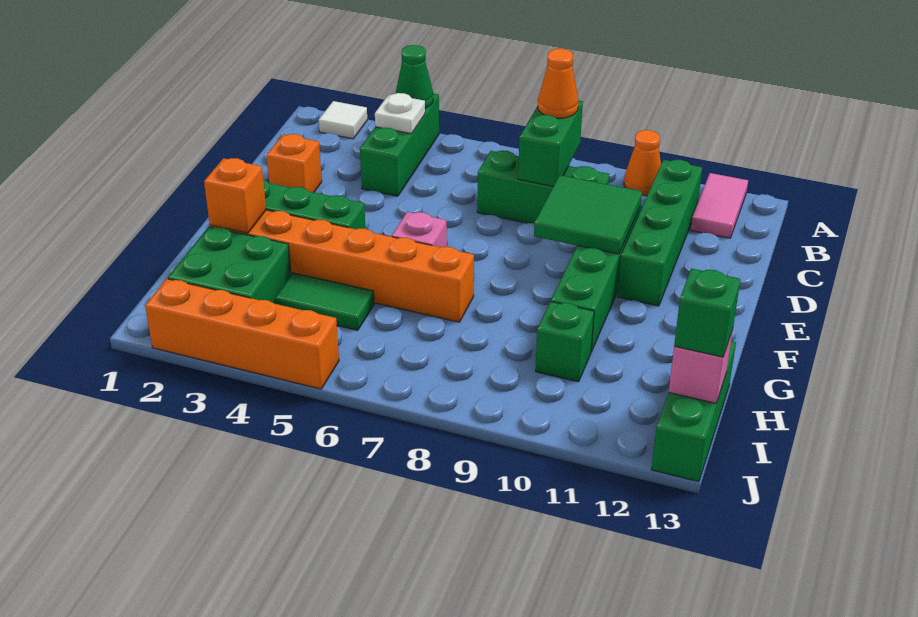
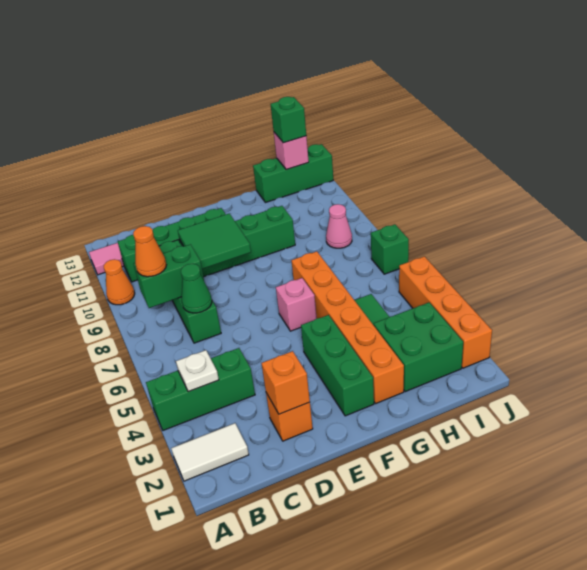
white 1x1 tile [319,101,367,139] -> white 1x2 tile [171,423,249,481]
green 1x1 cone [396,45,433,108] -> green 1x1 cone moved to [181,264,212,313]
green 1x3 brick [477,151,610,223] -> green 1x4 brick [159,240,221,343]
orange 1x1 brick [204,158,266,233] -> orange 1x1 brick moved to [261,351,310,414]
green 1x1 brick [535,302,594,382] -> green 1x1 brick moved to [371,224,409,274]
none -> pink 1x1 cone [326,204,352,248]

